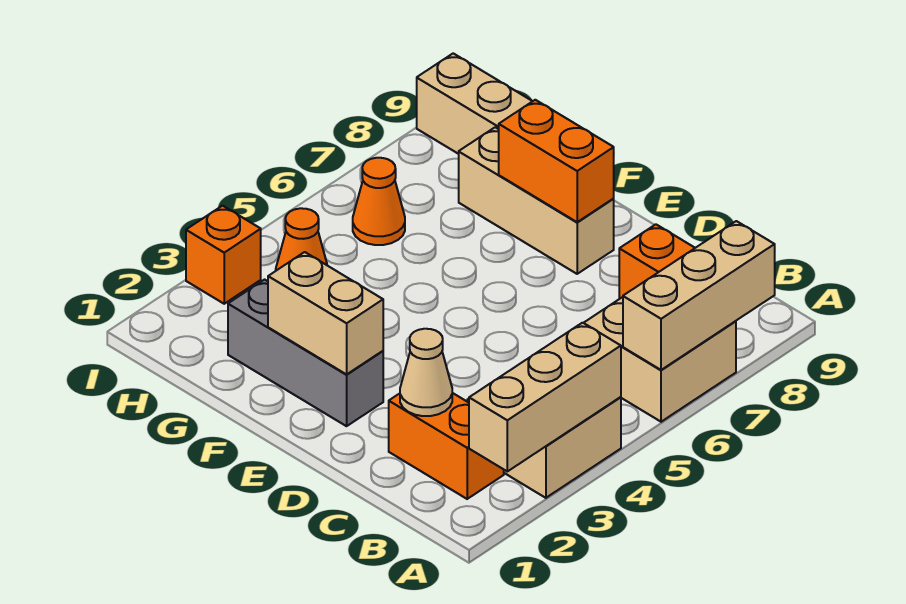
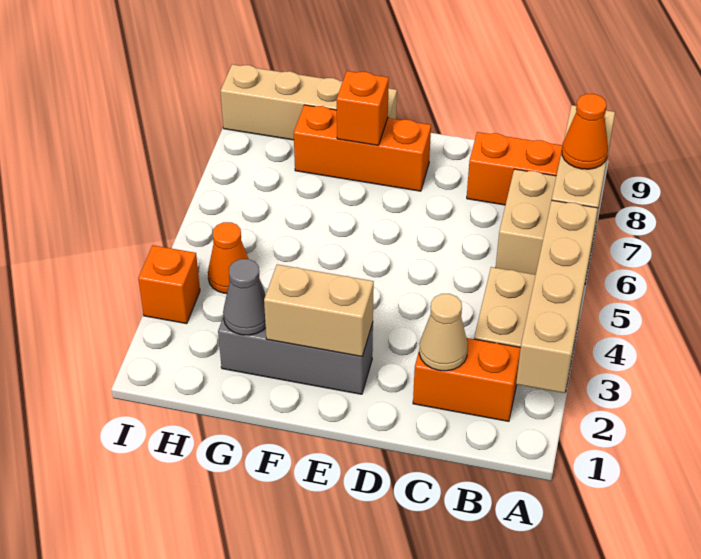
tan 1x3 brick [469,323,621,471] -> tan 1x4 brick [516,200,598,393]
tan 1x3 brick [459,127,614,274] -> orange 1x3 brick [294,105,431,191]
orange 1x2 brick [499,100,614,222] -> orange 1x1 brick [337,71,389,145]
none -> grey 1x1 cone [223,259,266,335]
orange 1x1 cone [353,158,405,245] -> orange 1x1 cone moved to [562,94,608,169]

